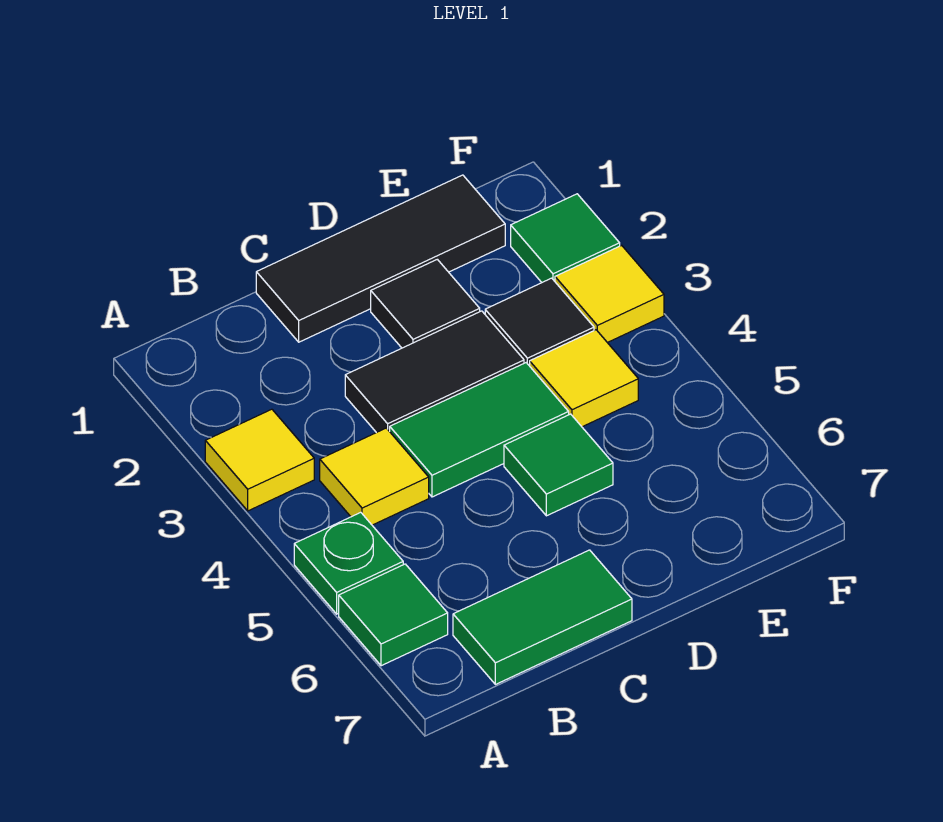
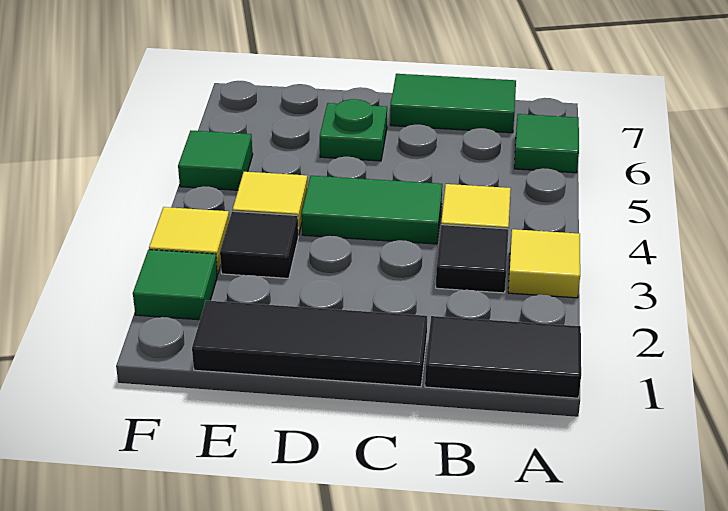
green 1x1 plate [294,512,403,614] -> green 1x1 plate moved to [320,99,387,161]
black 1x2 tile [345,311,524,433] -> black 1x2 tile moved to [425,316,581,398]
black 1x1 tile [371,259,480,348] -> black 1x1 tile moved to [436,225,508,293]
green 1x1 tile [504,414,613,516] -> green 1x1 tile moved to [178,131,253,190]

